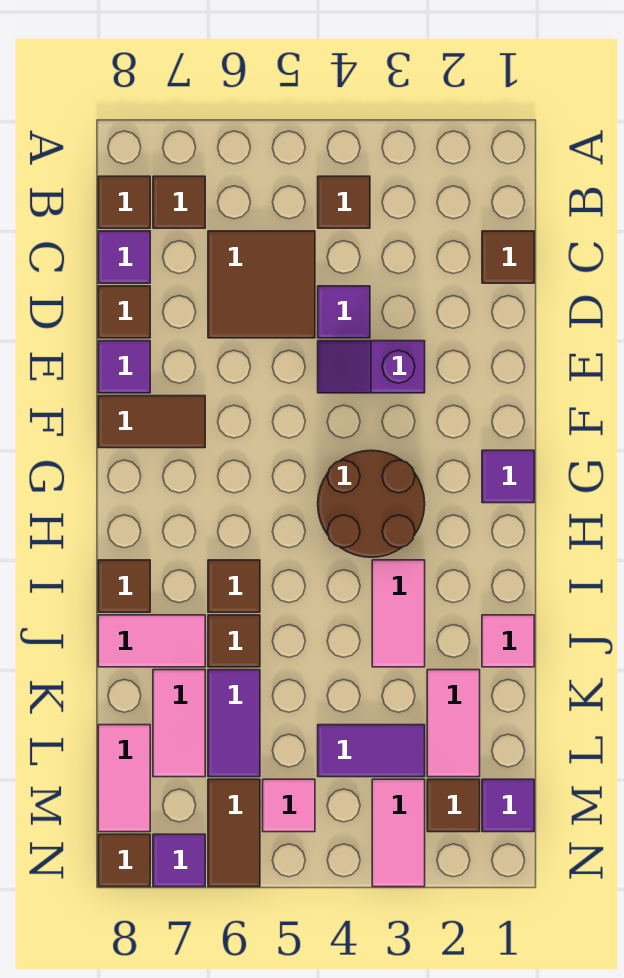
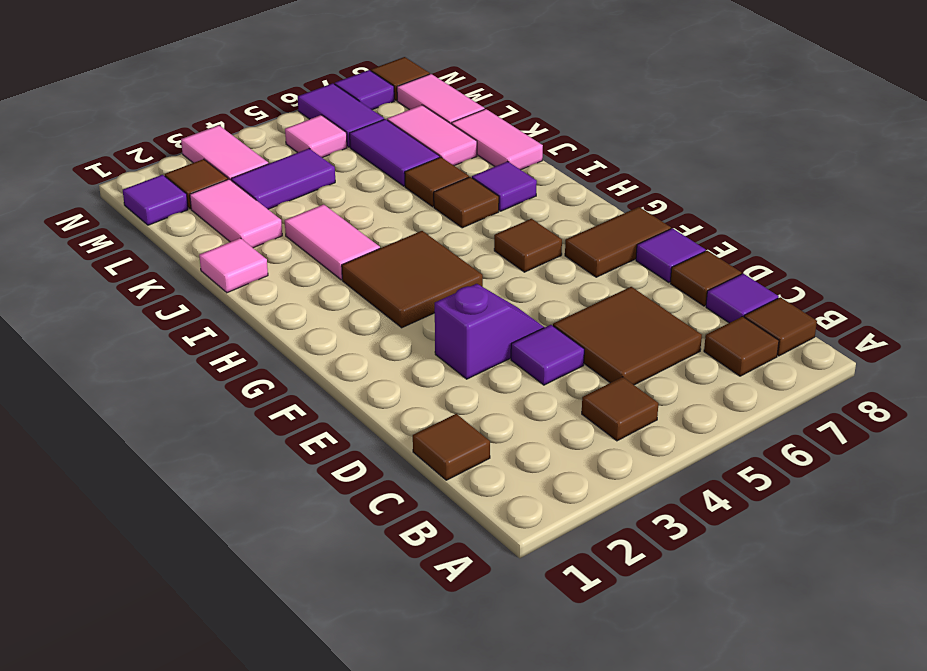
purple 1x1 tile [482,450,534,503] -> purple 1x1 tile moved to [472,161,537,211]
brown 2x2 round brick [318,450,425,557] -> brown 2x2 tile [342,231,483,328]
brown 1x1 tile [98,560,150,612] -> brown 1x1 tile moved to [494,219,562,272]
pink 1x2 tile [98,615,205,667] -> pink 1x2 tile turned to [452,109,543,170]
brown 1x2 tile [208,779,260,887] -> purple 1x2 tile [298,83,384,147]

